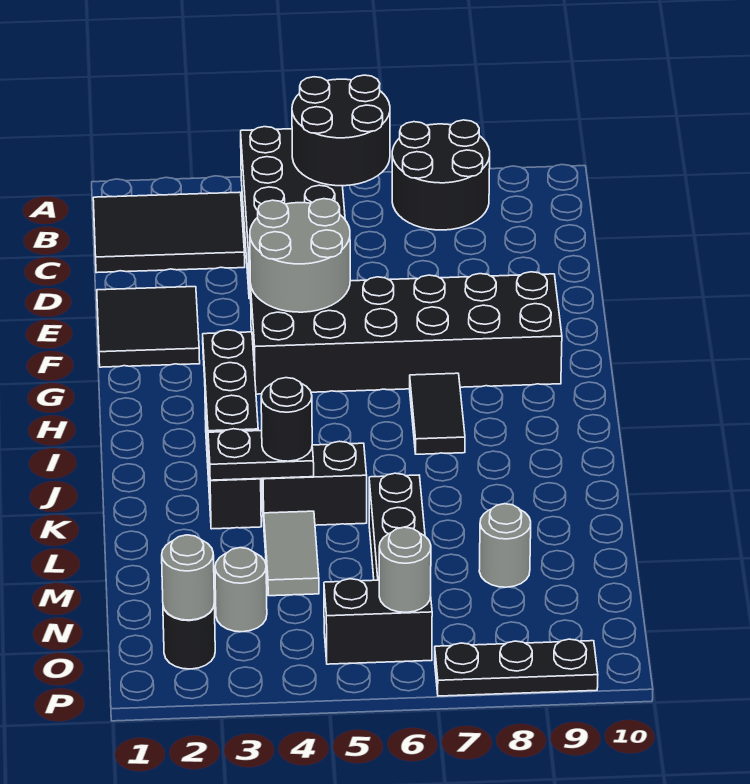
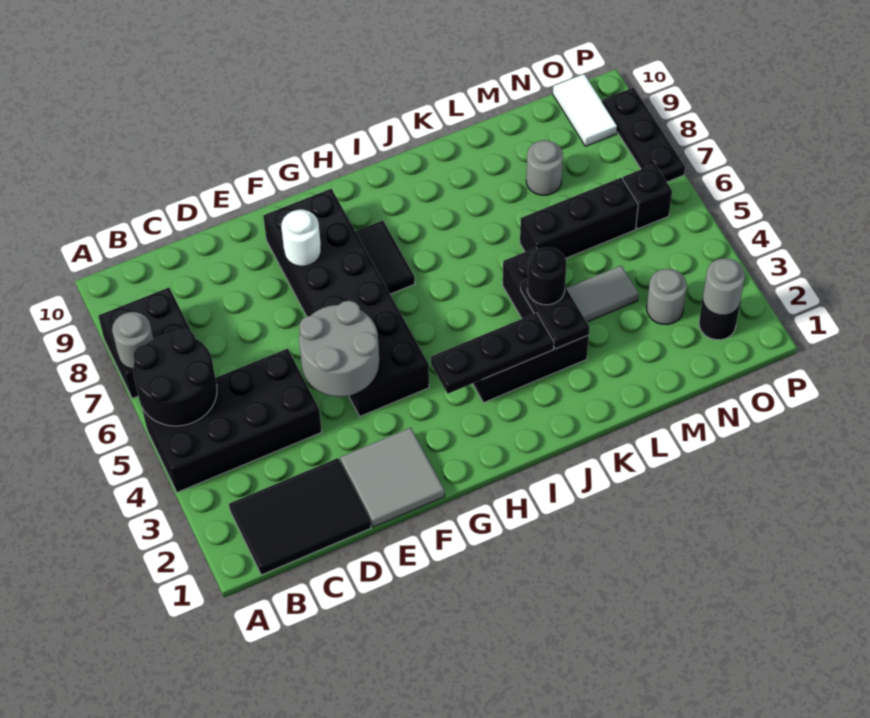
black 2x2 round brick [392,120,490,230] -> black 2x2 brick [99,288,191,399]
black 2x3 tile [93,192,245,273] -> black 2x3 tile turned to [229,458,371,575]
black 2x2 tile [97,287,200,367] -> grey 2x2 tile [340,428,444,527]
none -> white 1x1 round brick [281,210,321,266]
black 1x2 tile [410,373,465,454] -> black 1x2 tile turned to [355,221,415,294]
black 1x2 brick [324,579,432,664] -> black 1x1 brick [623,164,672,229]
grey 1x1 round brick [379,527,431,612] -> grey 1x1 round brick moved to [112,312,153,369]
none -> white 1x2 tile [553,74,617,146]

